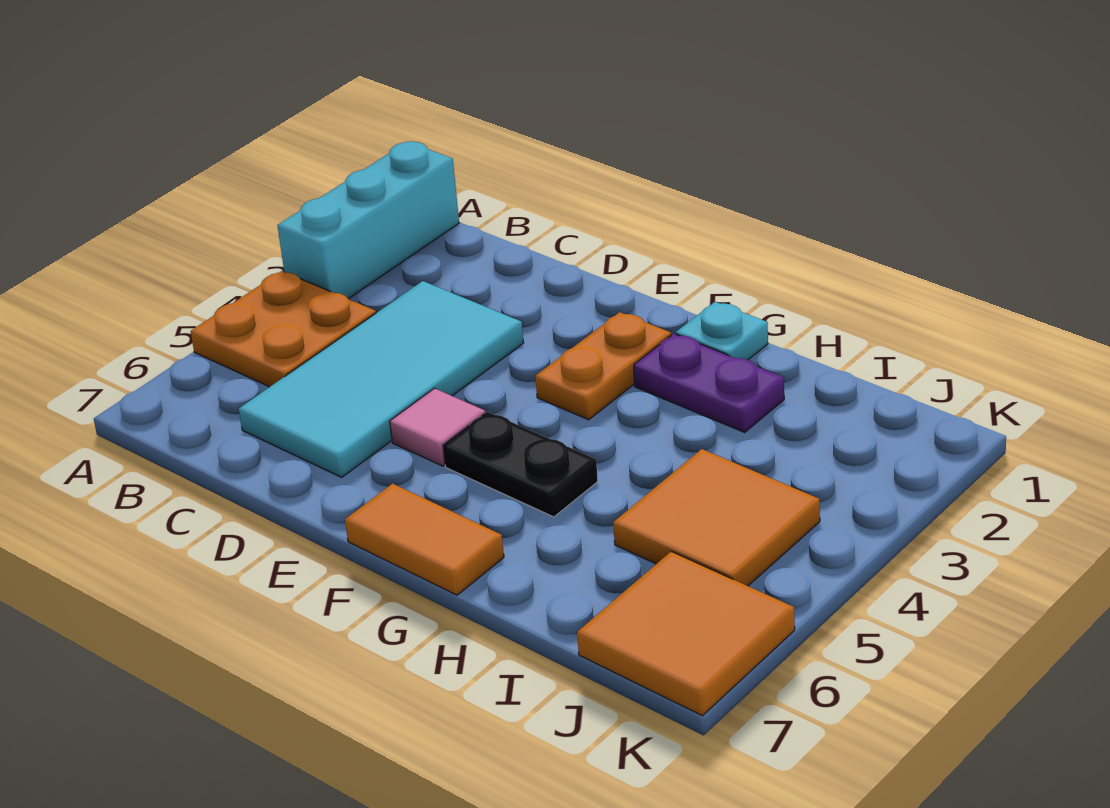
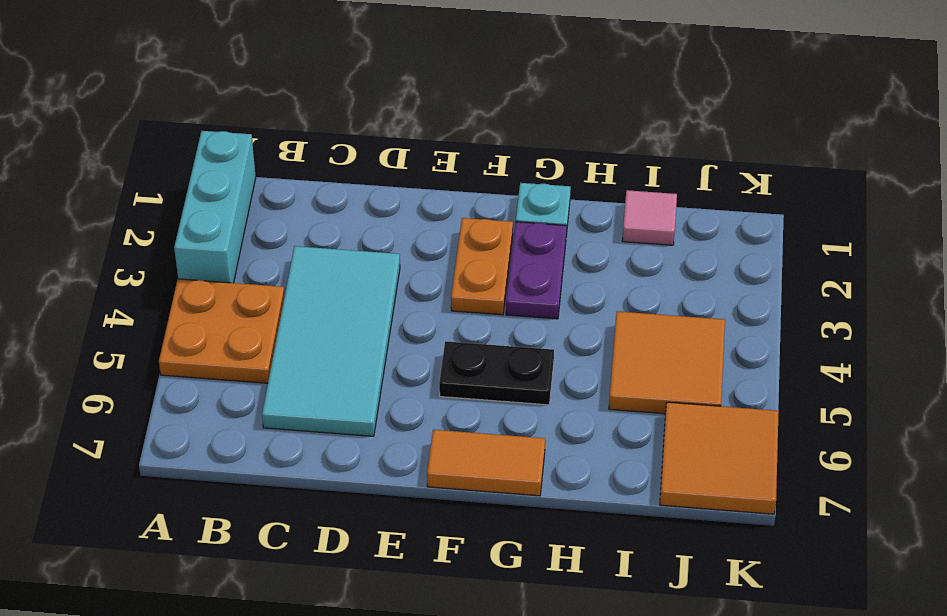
pink 1x1 tile [390,388,485,466] -> pink 1x1 tile moved to [622,190,677,245]
purple 1x2 plate [634,334,784,432] -> purple 1x2 plate turned to [506,222,567,319]

